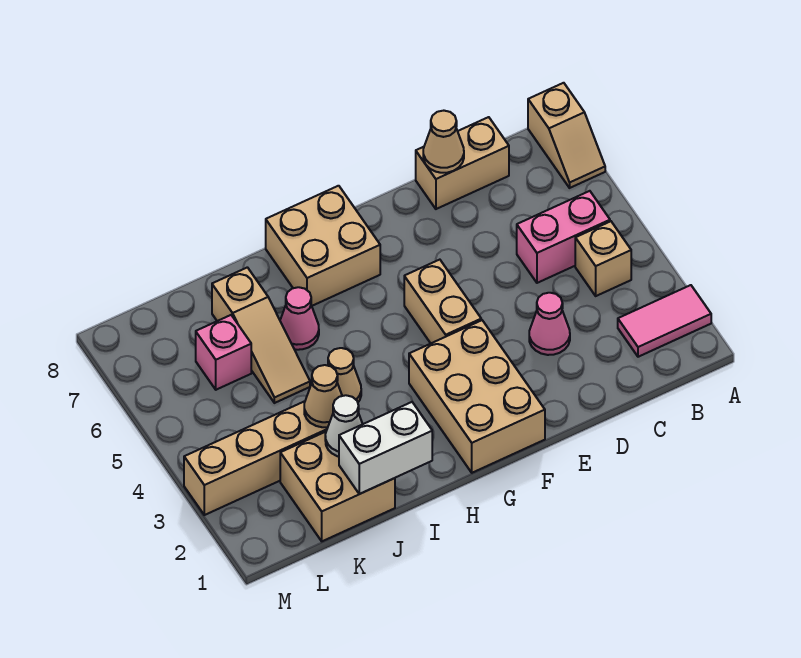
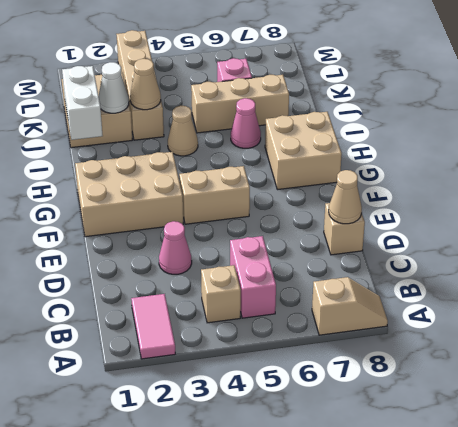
tan 1x2 slope [528,83,605,188] -> tan 1x2 slope turned to [312,277,388,335]
tan 1x2 brick [416,117,509,209] -> tan 1x1 brick [324,203,365,255]
tan 1x3 slope [212,267,310,403] -> tan 1x3 brick [191,75,289,133]

